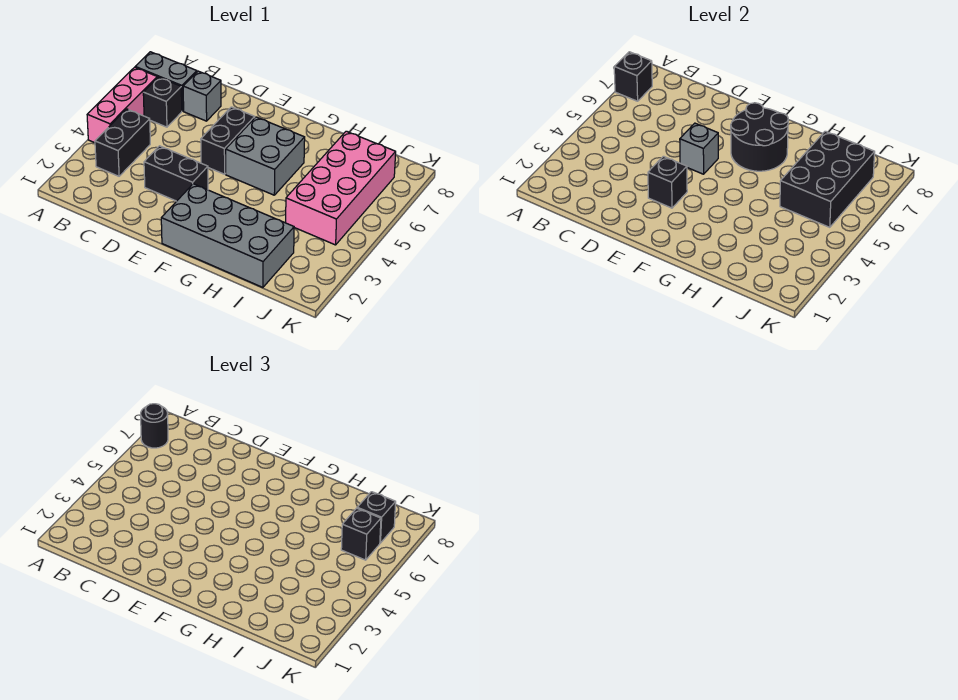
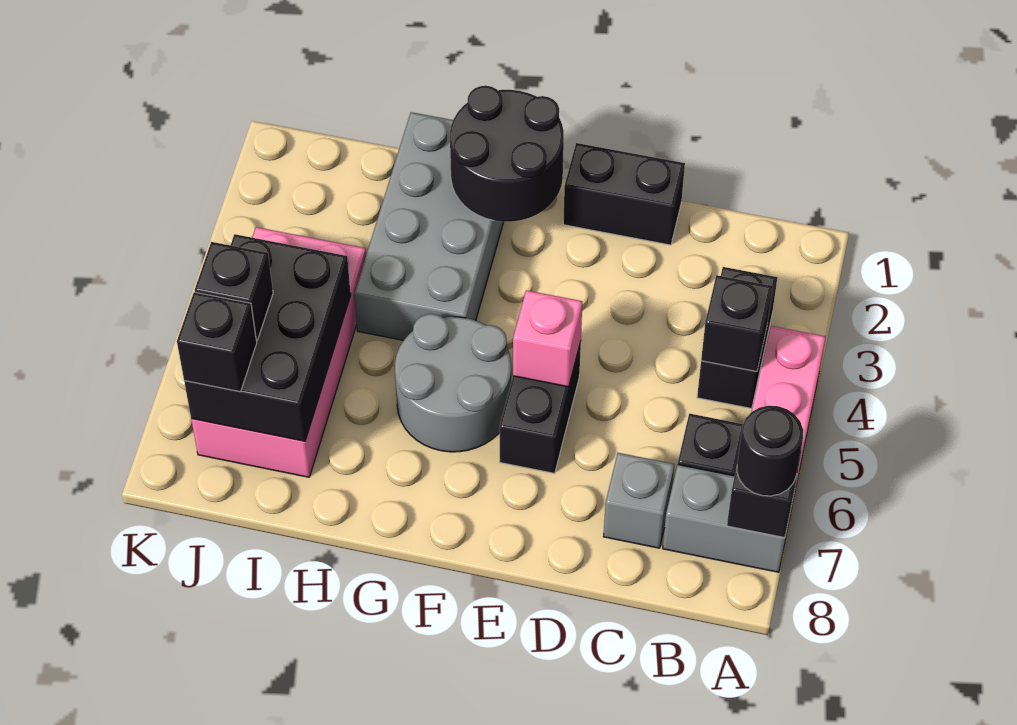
black 1x2 brick [144,146,208,201] -> black 1x2 brick moved to [563,143,685,245]
black 1x1 brick [648,156,687,208] -> black 1x1 brick moved to [701,275,773,371]
grey 1x1 brick [680,123,718,174] -> pink 1x1 brick [513,290,582,387]
grey 2x4 brick [161,184,294,287] -> grey 2x4 brick turned to [354,112,503,340]
grey 2x2 brick [226,117,305,195] -> grey 2x2 round brick [395,314,511,452]
black 2x2 round brick [731,103,788,171] -> black 2x2 round brick moved to [450,86,564,222]

